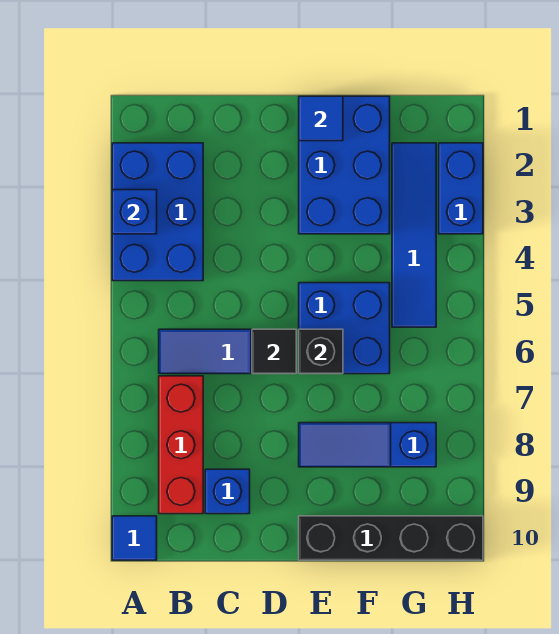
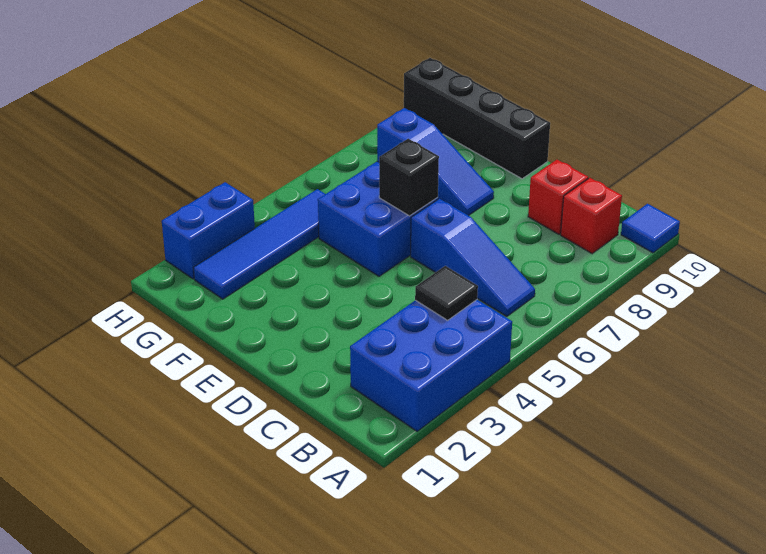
blue 1x1 brick [112,190,157,234] -> none
red 1x3 brick [159,376,203,514] -> red 1x1 brick [561,178,622,254]
blue 1x1 brick [205,469,250,514] -> red 1x1 brick [528,160,588,234]
black 1x1 tile [252,329,296,374] -> black 1x1 tile moved to [415,266,478,320]
blue 2x3 brick [299,96,390,234] -> none
blue 1x1 tile [299,96,343,141] -> none

